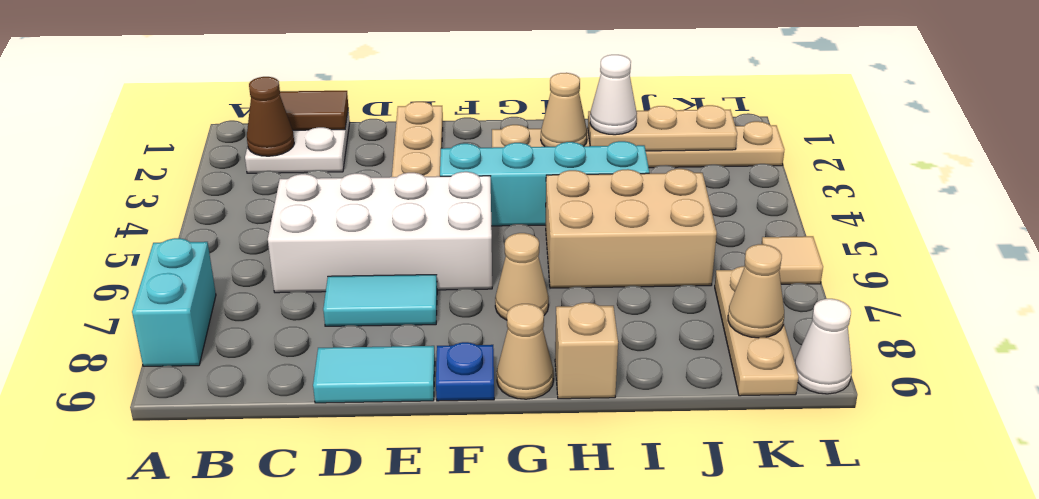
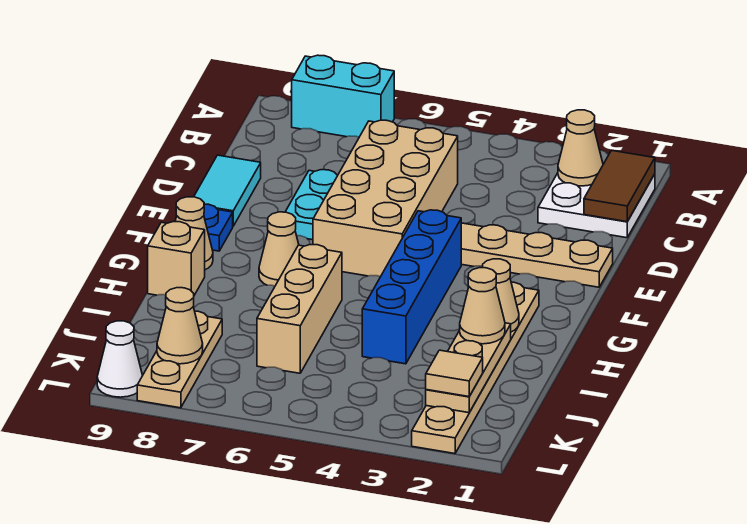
brown 1x1 cone [247,77,294,156] -> tan 1x1 cone [558,110,603,186]
white 2x4 brick [268,172,492,293] -> tan 2x4 brick [313,120,458,277]
cyan 1x2 tile [323,275,437,326] -> cyan 1x2 plate [286,170,338,240]
cyan 1x4 brick [440,141,649,226] -> blue 1x4 brick [362,210,461,364]
tan 2x3 brick [546,169,717,288] -> tan 1x3 brick [257,245,342,373]
white 1x1 cone [590,55,637,135] -> tan 1x1 cone [460,268,505,344]
tan 1x3 plate [715,266,799,396] -> tan 1x3 plate turned to [137,311,222,408]
tan 1x1 tile [762,236,823,284] -> tan 1x1 tile moved to [426,350,483,397]

